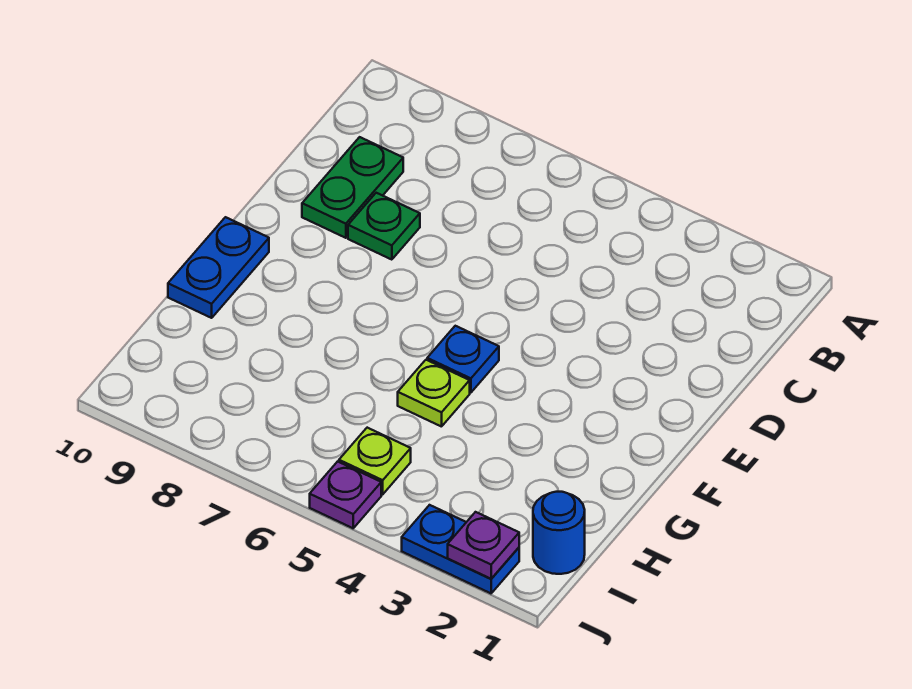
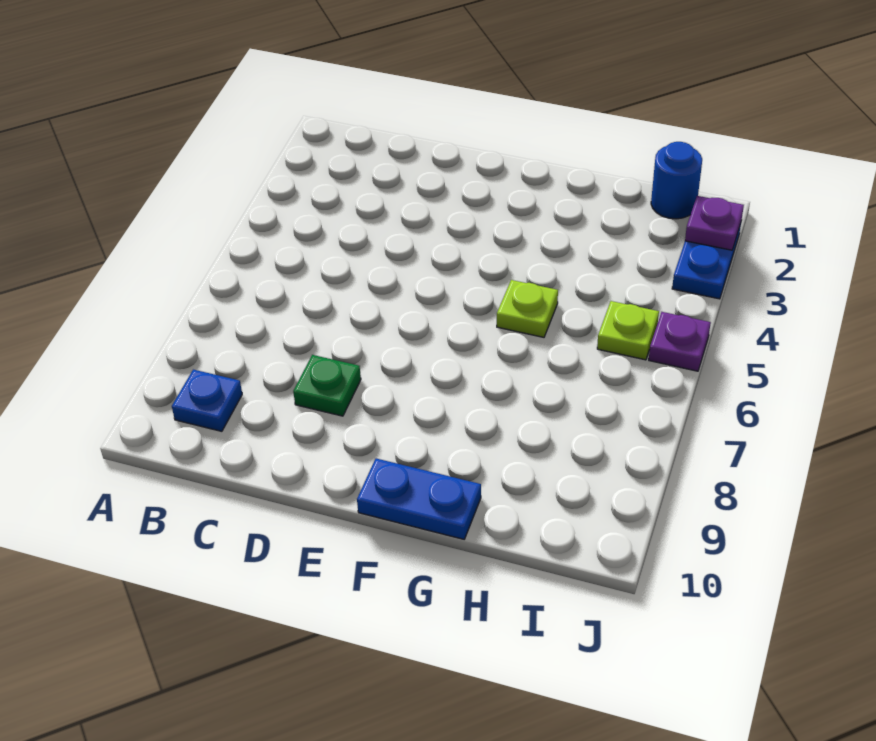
green 1x2 plate [302,137,403,238] -> none
blue 1x1 plate [427,326,499,393] -> blue 1x1 plate moved to [172,370,242,431]

